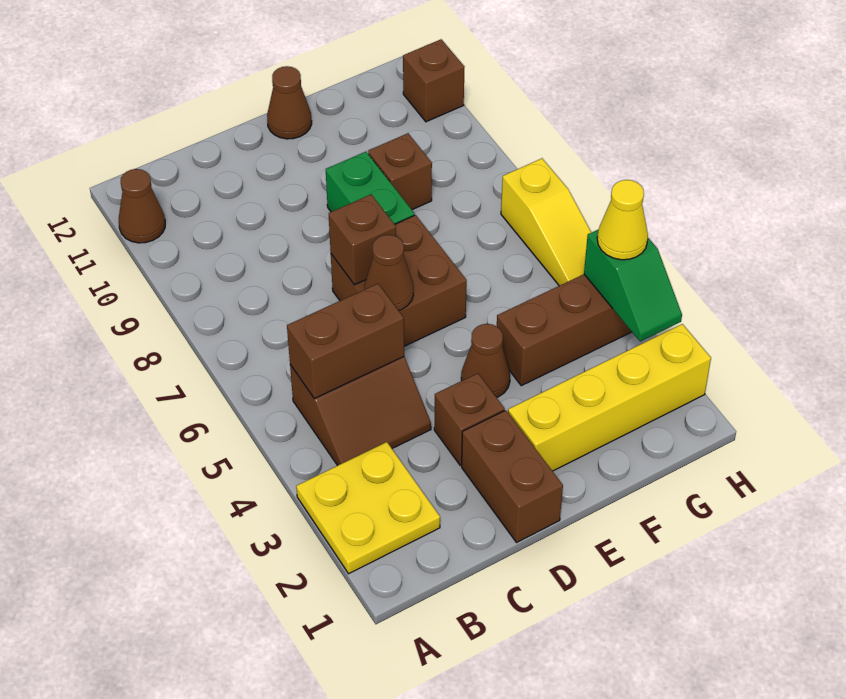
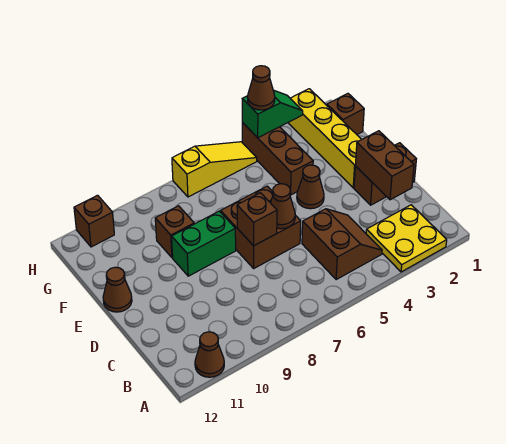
brown 1x2 brick [287,284,404,398] -> brown 1x2 brick moved to [355,131,414,200]
brown 1x1 brick [434,373,505,465] -> brown 1x1 brick moved to [327,94,364,135]
yellow 1x1 cone [597,180,648,260] -> brown 1x1 cone [248,66,275,110]

